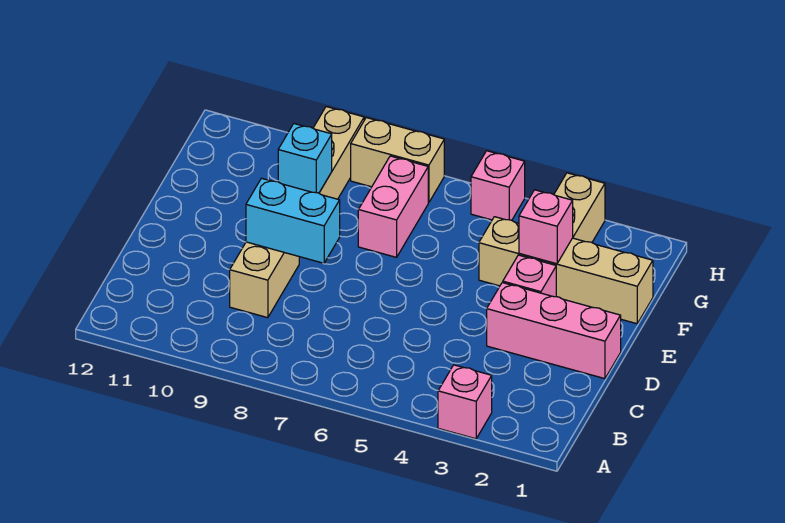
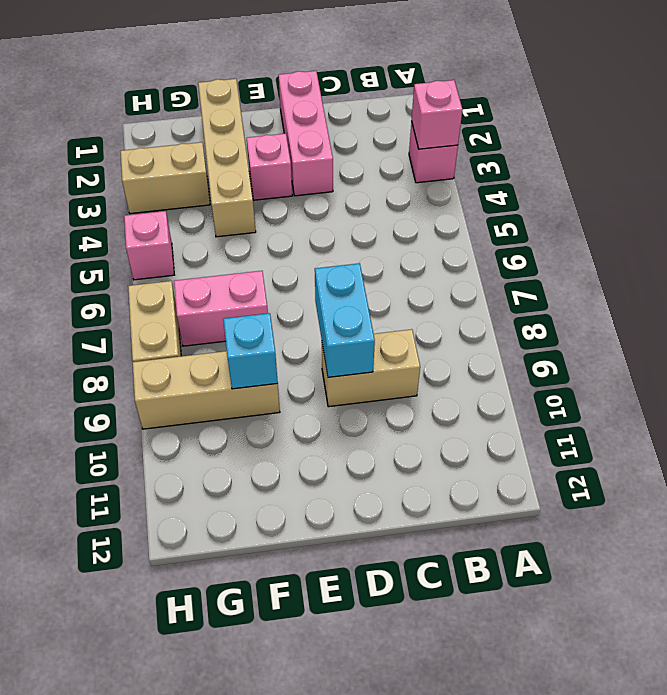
pink 1x1 brick [519,190,573,264] -> pink 1x1 brick moved to [412,80,462,149]

